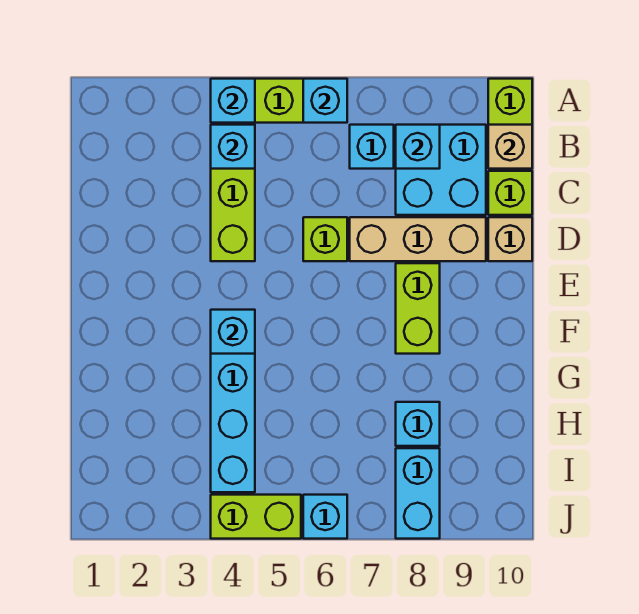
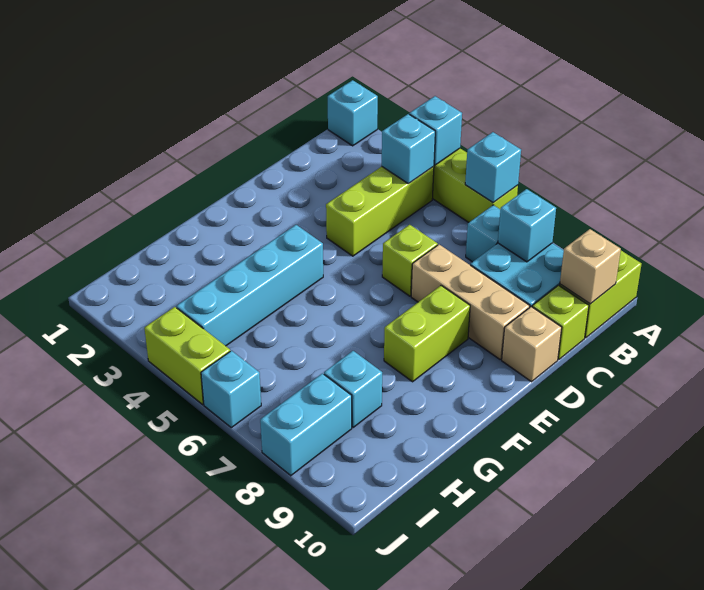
cyan 1x1 brick [211,310,255,354] -> cyan 1x1 brick moved to [328,80,378,146]

